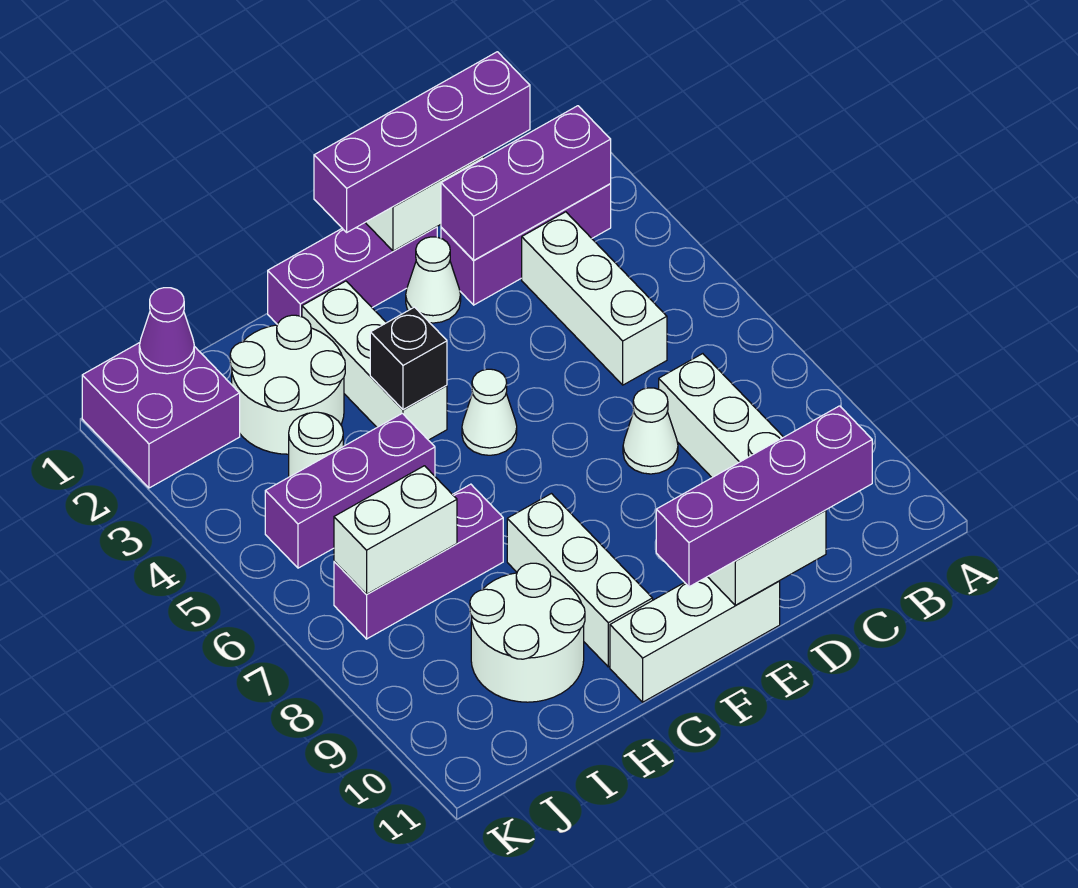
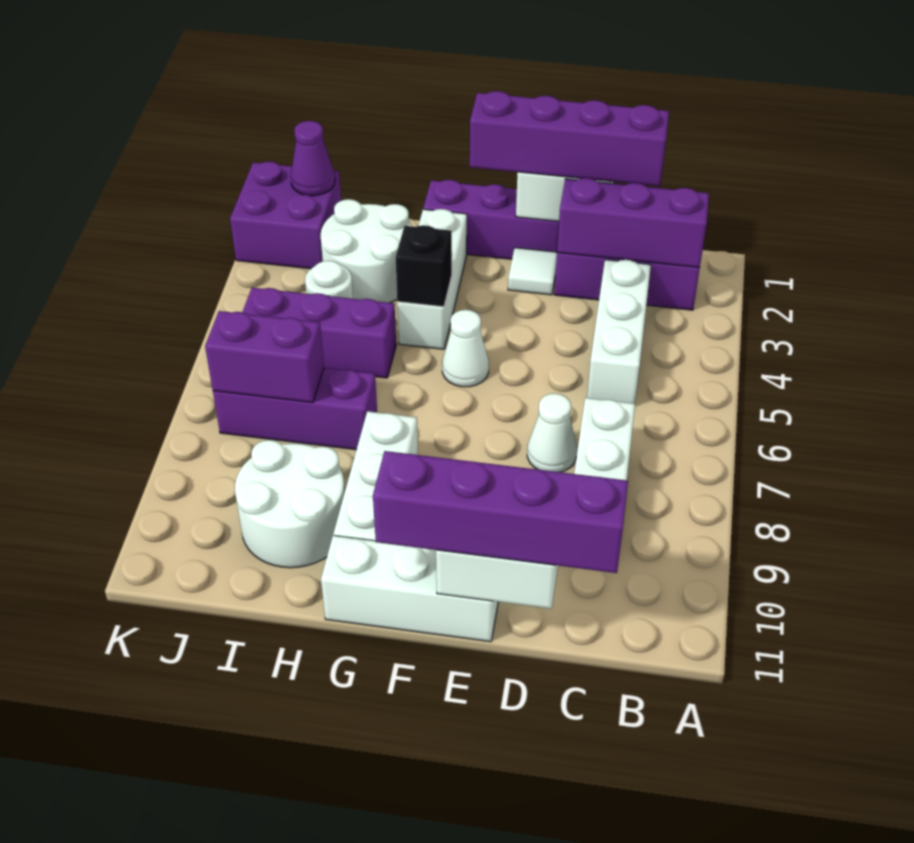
white 1x1 cone [406,237,461,323] -> white 1x1 tile [508,248,557,295]
white 1x2 brick [334,466,457,595] -> purple 1x2 brick [205,311,324,403]

